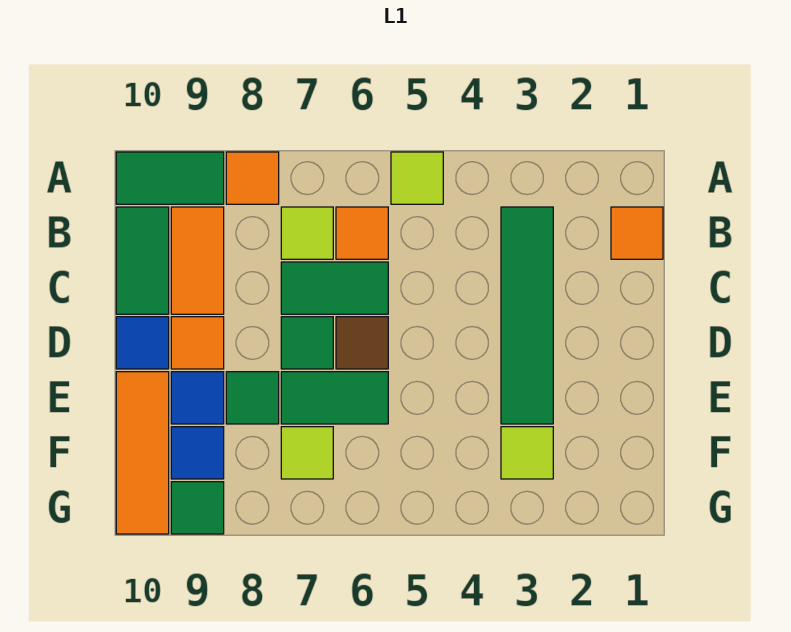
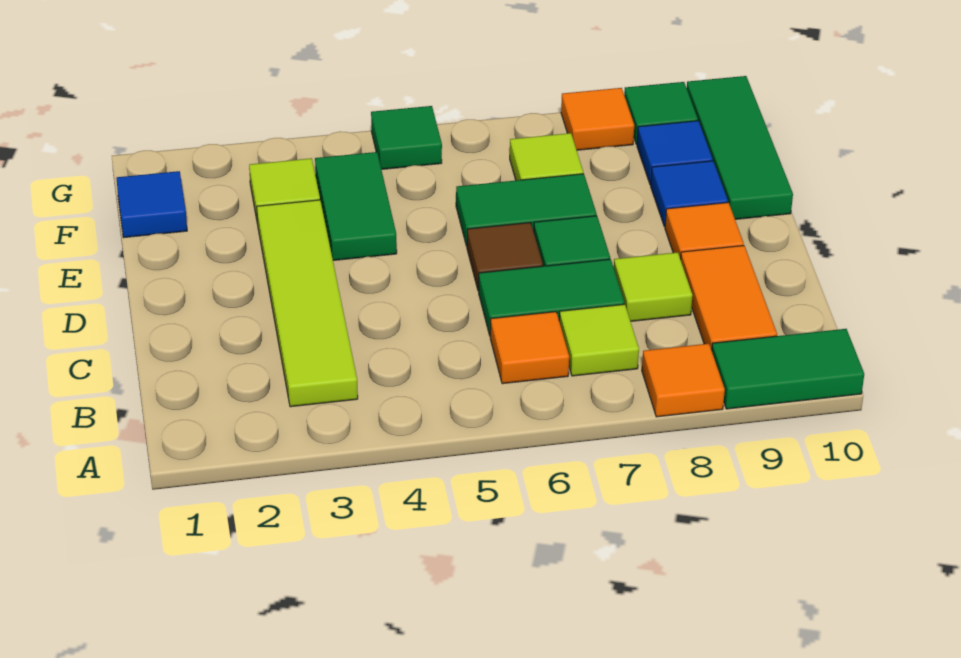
lime 1x1 tile [391,152,443,204] -> lime 1x1 tile moved to [614,252,693,321]
orange 1x1 tile [611,207,663,259] -> orange 1x1 tile moved to [561,88,634,150]
green 1x4 tile [501,207,553,424] -> lime 1x4 tile [257,200,358,407]
green 1x2 tile [116,207,169,314] -> green 1x2 tile moved to [315,152,397,260]
blue 1x1 tile [116,317,169,369] -> blue 1x1 tile moved to [116,171,187,238]
green 1x1 tile [226,372,279,424] -> green 1x1 tile moved to [371,106,442,169]
orange 1x3 tile [116,372,169,534] -> green 1x3 tile [687,76,793,219]

